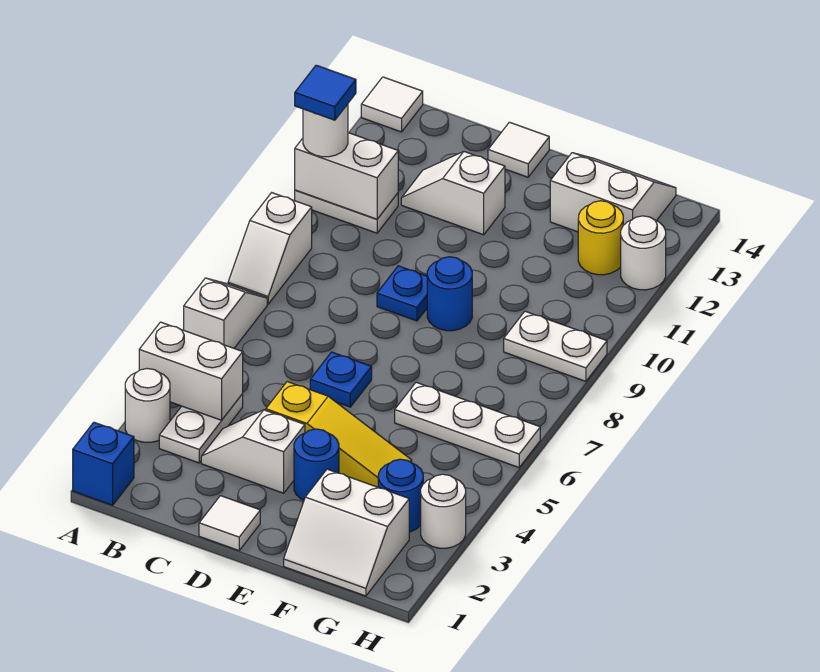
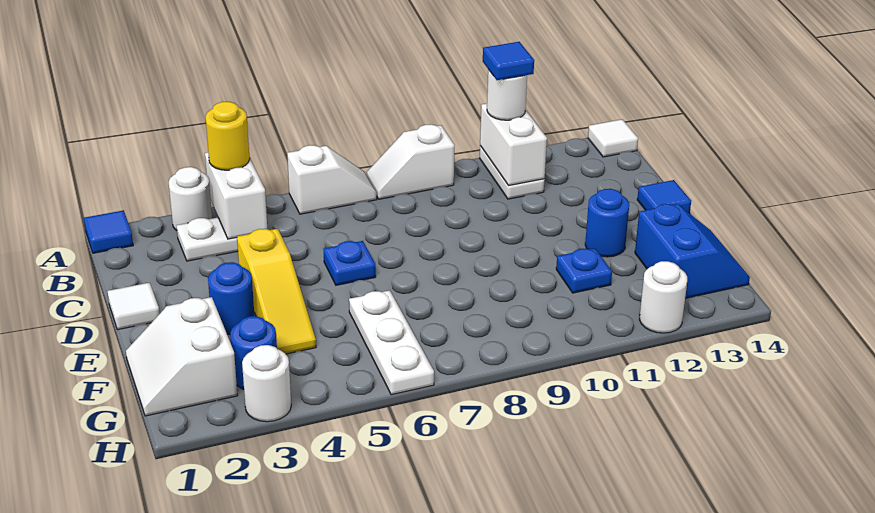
blue 1x1 brick [73,422,134,505] -> blue 1x1 tile [84,210,133,253]
white 1x2 slope [201,410,305,493] -> none
white 1x2 slope [401,152,505,235] -> none
blue 1x1 plate [377,266,427,321] -> blue 1x1 plate moved to [556,248,612,293]
white 1x1 tile [488,122,549,177] -> blue 1x1 tile [637,180,691,213]
blue 1x1 round brick [427,257,472,331] -> blue 1x1 round brick moved to [585,189,629,257]
white 2x2 slope [550,153,676,232] -> blue 2x2 slope [635,204,750,298]
white 1x2 plate [504,311,607,381] -> none
yellow 1x1 round brick [578,201,623,275] -> yellow 1x1 round brick moved to [205,102,250,170]

